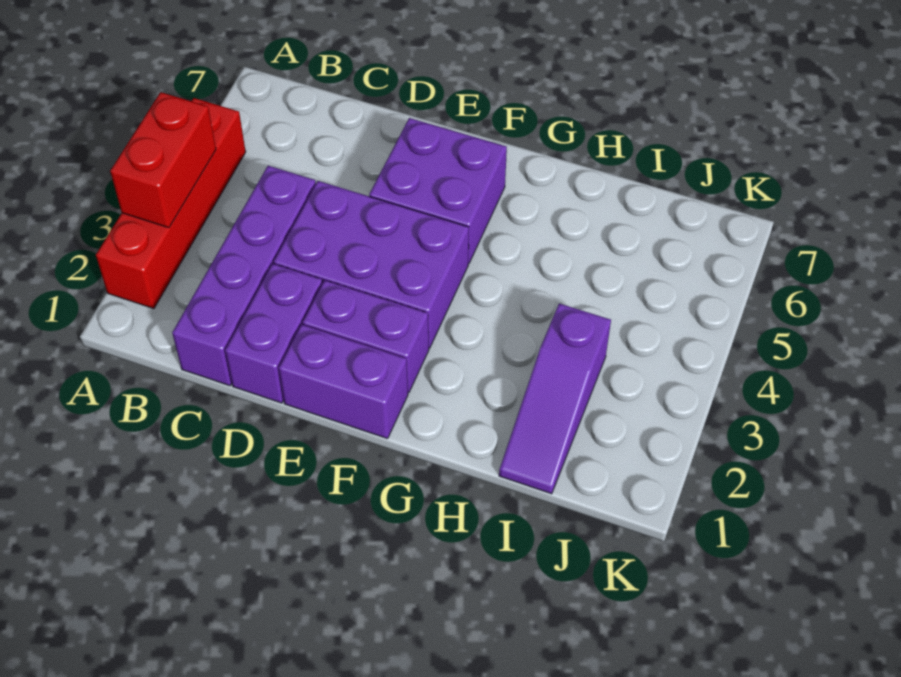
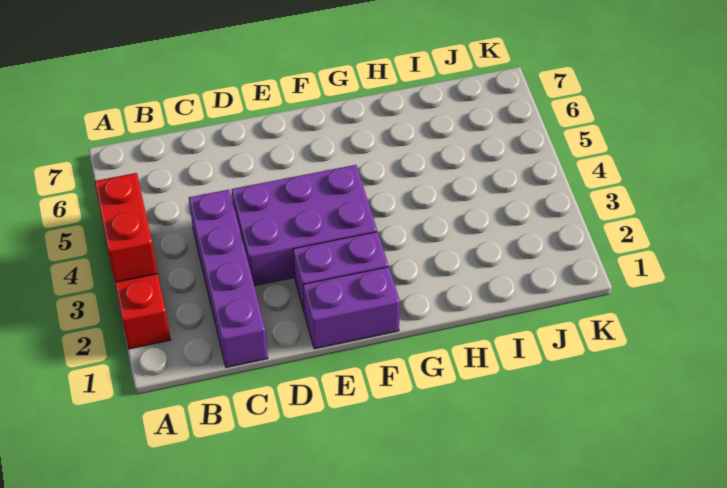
purple 1x2 brick [225,264,322,403] -> none
purple 2x2 brick [369,118,507,264] -> none
purple 1x3 slope [499,304,611,494] -> none

